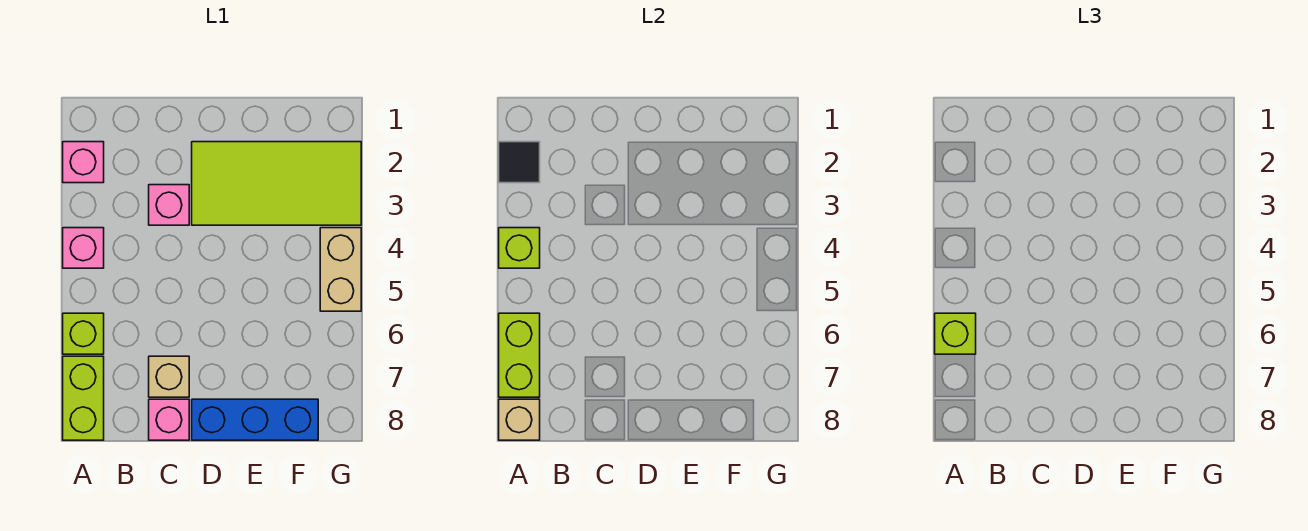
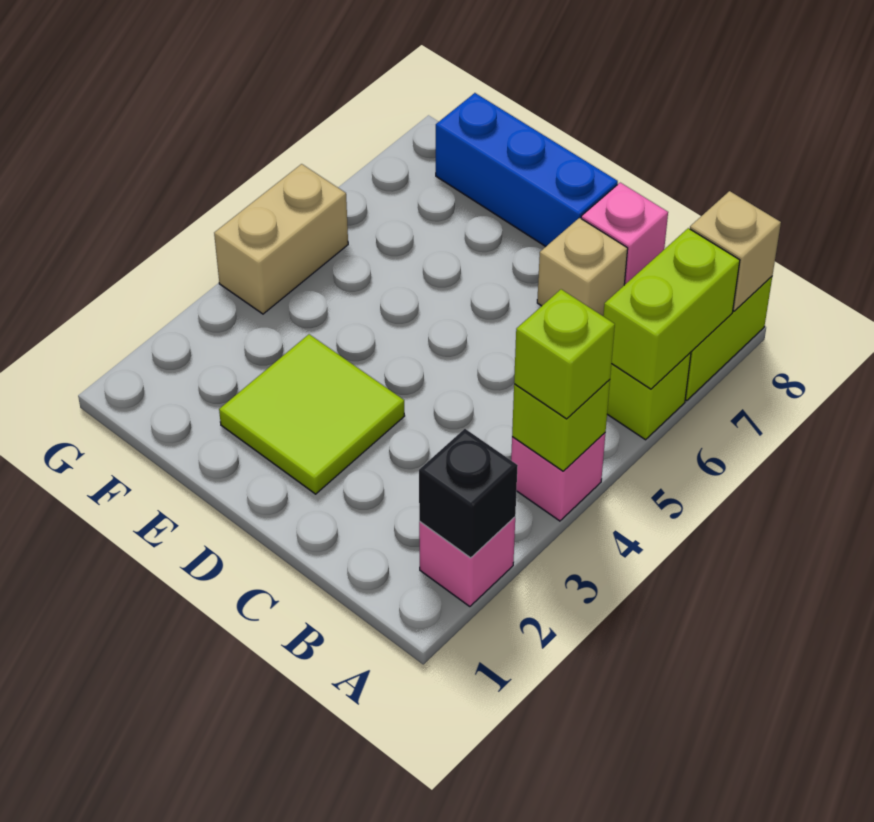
black 1x1 tile [499,142,540,183] -> black 1x1 brick [419,429,518,558]
lime 1x1 brick [935,313,976,354] -> lime 1x1 brick moved to [514,289,615,419]
pink 1x1 brick [149,185,189,225] -> none
lime 2x4 tile [192,142,361,225] -> lime 2x2 tile [219,334,405,494]

